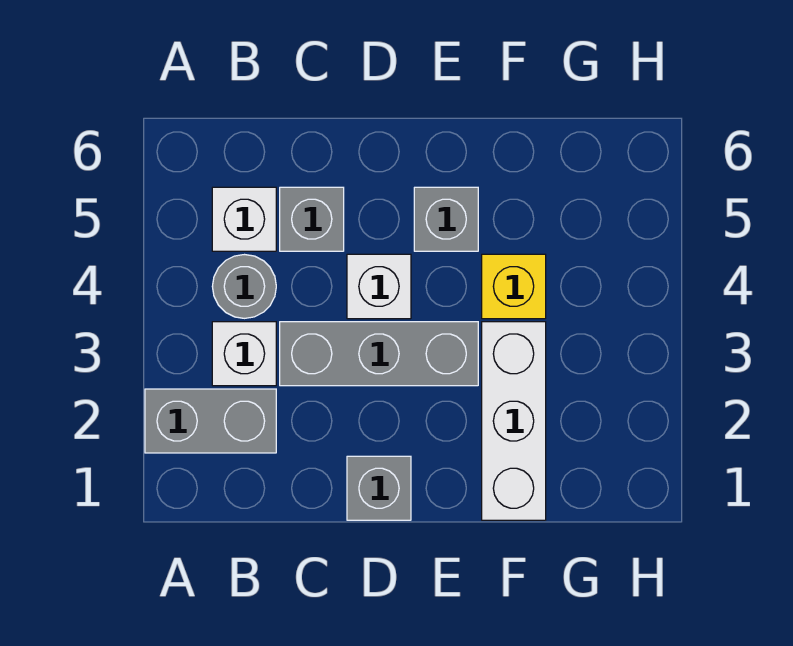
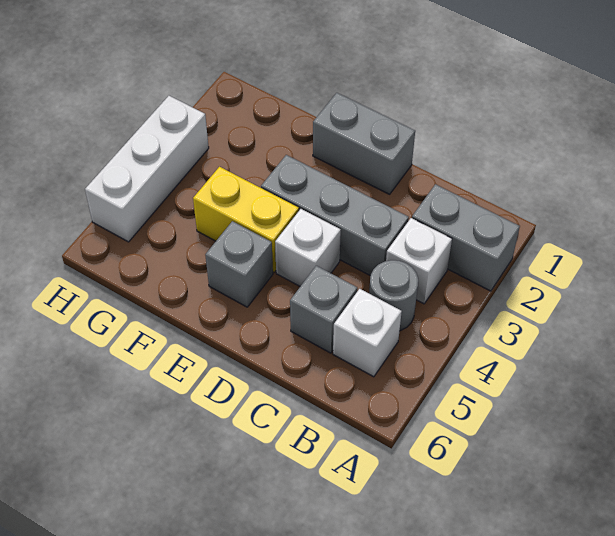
grey 1x1 brick [347,456,411,520] -> grey 1x2 brick [313,93,415,194]
white 1x3 brick [482,322,546,520] -> white 1x3 brick moved to [85,96,209,242]
yellow 1x1 brick [482,254,546,319] -> yellow 1x2 brick [193,167,299,272]

